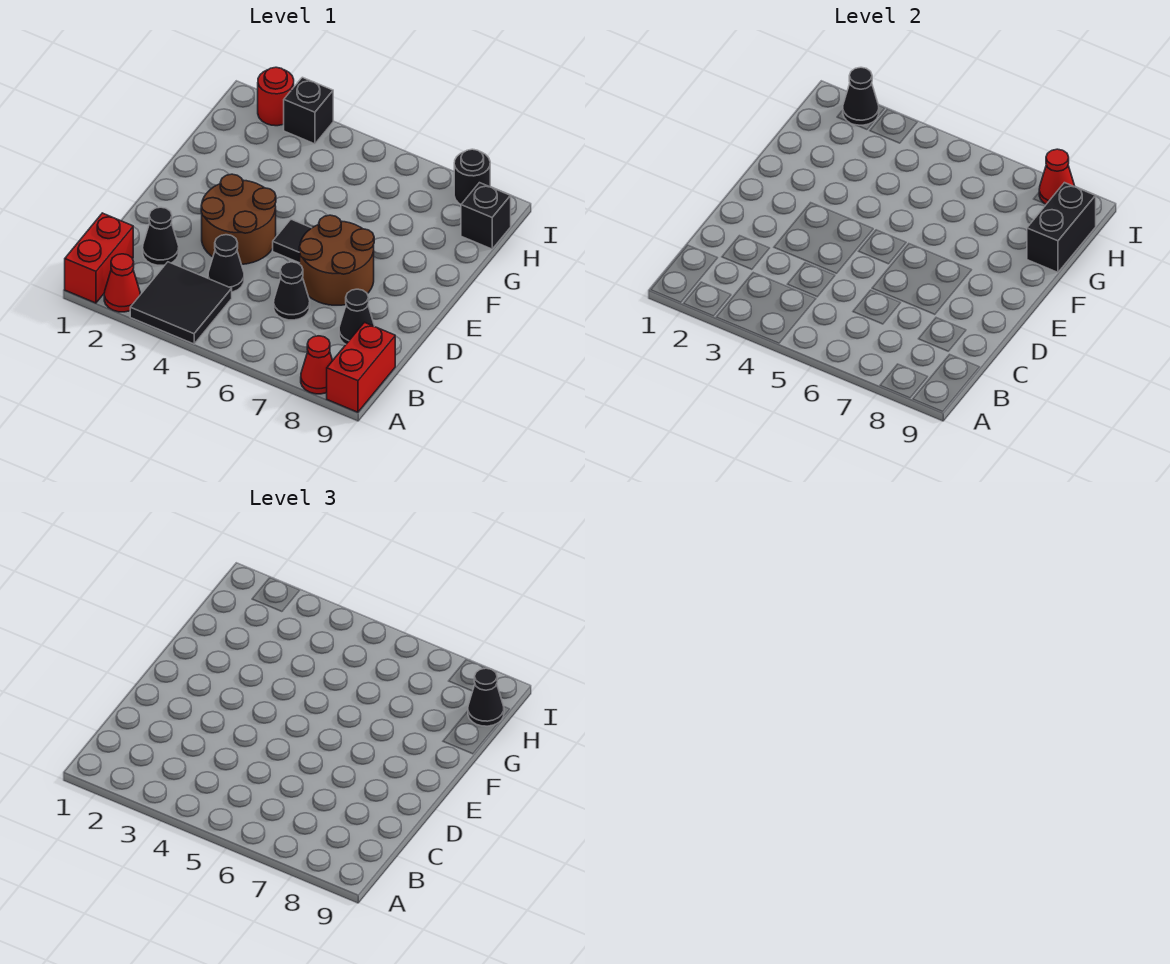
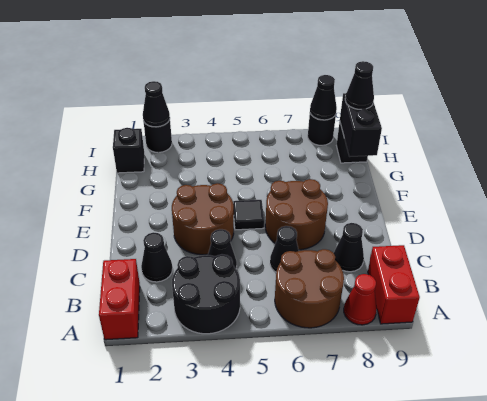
red 1x1 cone [104,254,140,312] -> none
black 2x2 tile [130,262,232,344] -> black 2x2 round brick [172,254,240,334]
none -> brown 2x2 round brick [275,249,344,328]
red 1x1 round brick [258,67,294,126] -> black 1x1 round brick [144,119,172,152]
black 1x1 brick [284,77,333,144] -> black 1x1 brick moved to [113,128,144,173]
red 1x1 cone [1039,149,1075,204] -> black 1x1 cone [310,75,337,120]

